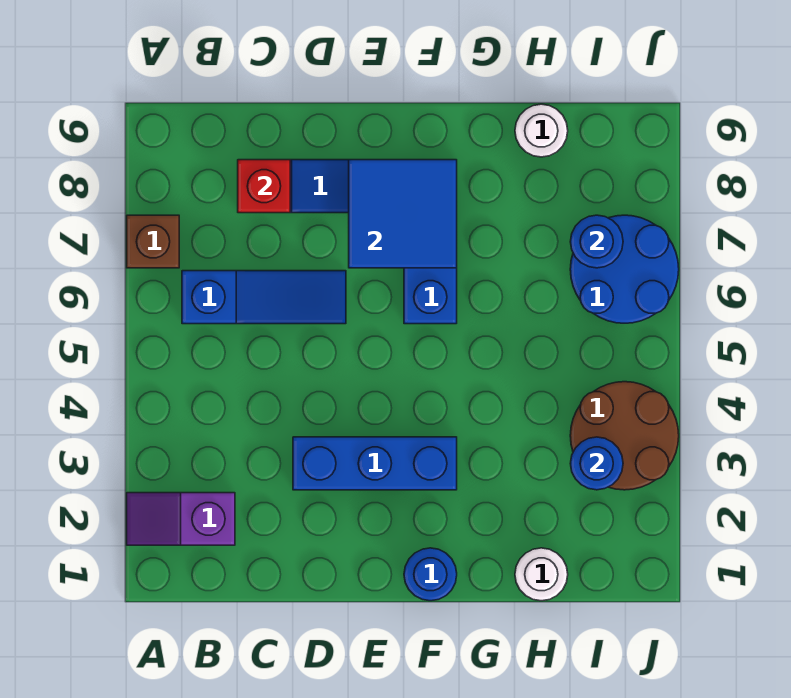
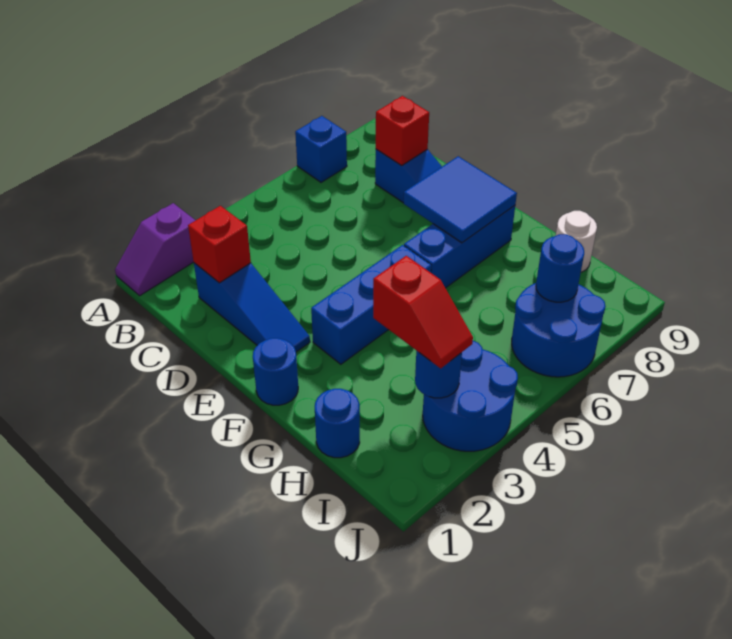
purple 1x2 slope [127,493,235,545] -> purple 1x2 slope turned to [115,203,195,296]
brown 1x1 brick [127,215,179,268] -> blue 1x1 brick [295,116,347,182]
blue 1x3 slope [182,271,346,324] -> blue 1x3 slope moved to [194,263,310,352]
none -> red 1x1 brick [188,206,251,283]
blue 1x3 brick [293,437,457,490] -> blue 1x3 brick turned to [311,245,431,364]
white 1x1 round brick [515,548,568,601] -> blue 1x1 round brick [315,389,360,458]
none -> red 1x2 slope [373,256,473,368]
brown 2x2 round brick [570,382,679,490] -> blue 2x2 round brick [423,341,518,451]

